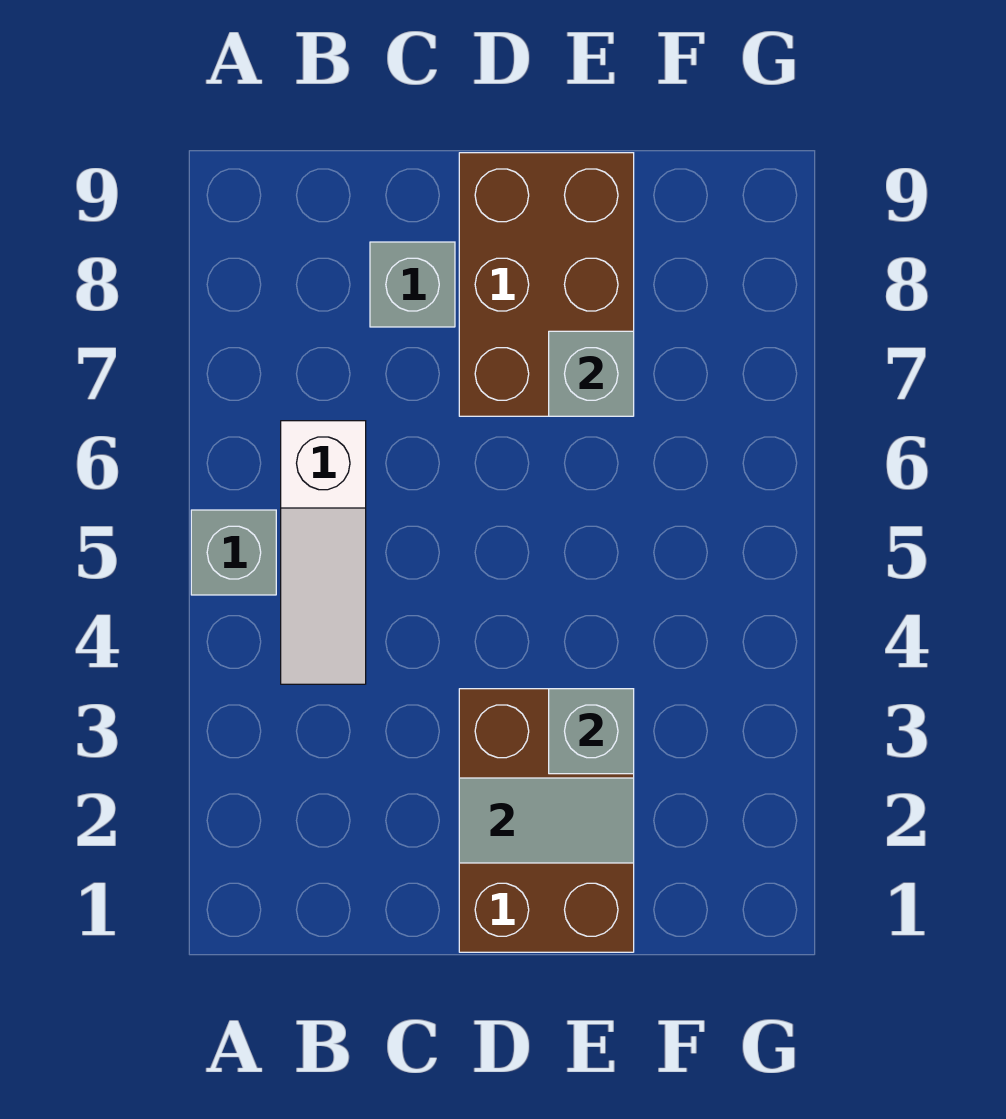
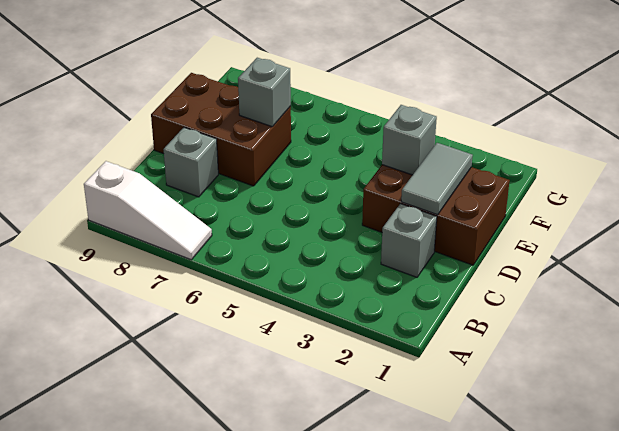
grey 1x1 brick [191,510,276,595] -> grey 1x1 brick moved to [381,204,437,277]
white 1x3 slope [281,421,366,684] -> white 1x3 slope moved to [84,161,212,260]

